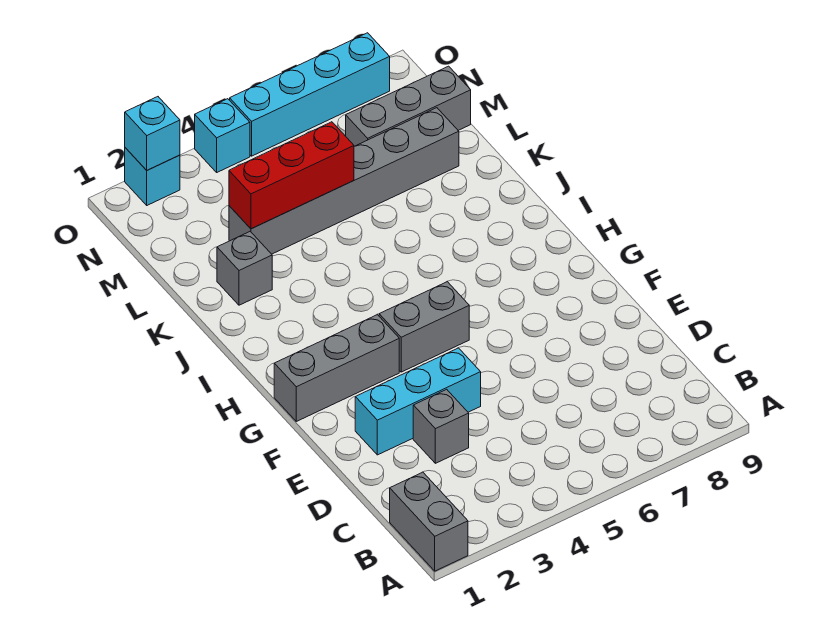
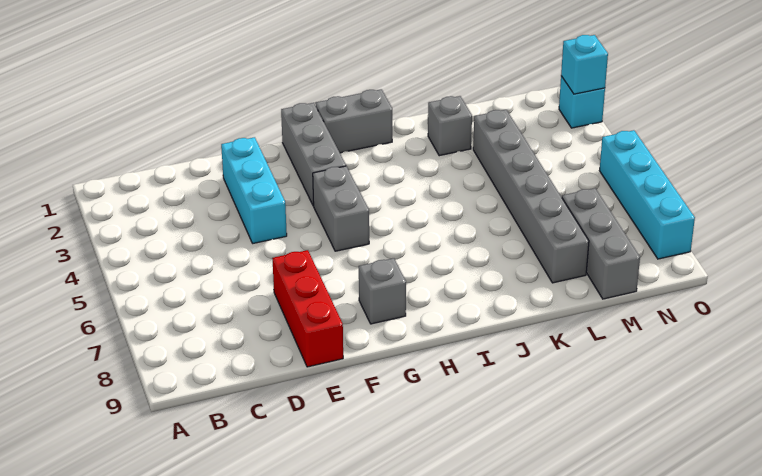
grey 1x2 brick [390,472,468,571] -> grey 1x2 brick moved to [315,89,392,153]
grey 1x1 brick [413,389,469,463] -> grey 1x1 brick moved to [359,258,406,324]
red 1x3 brick [229,122,354,229] -> red 1x3 brick moved to [272,250,343,367]
cyan 1x1 brick [195,99,250,172] -> none

